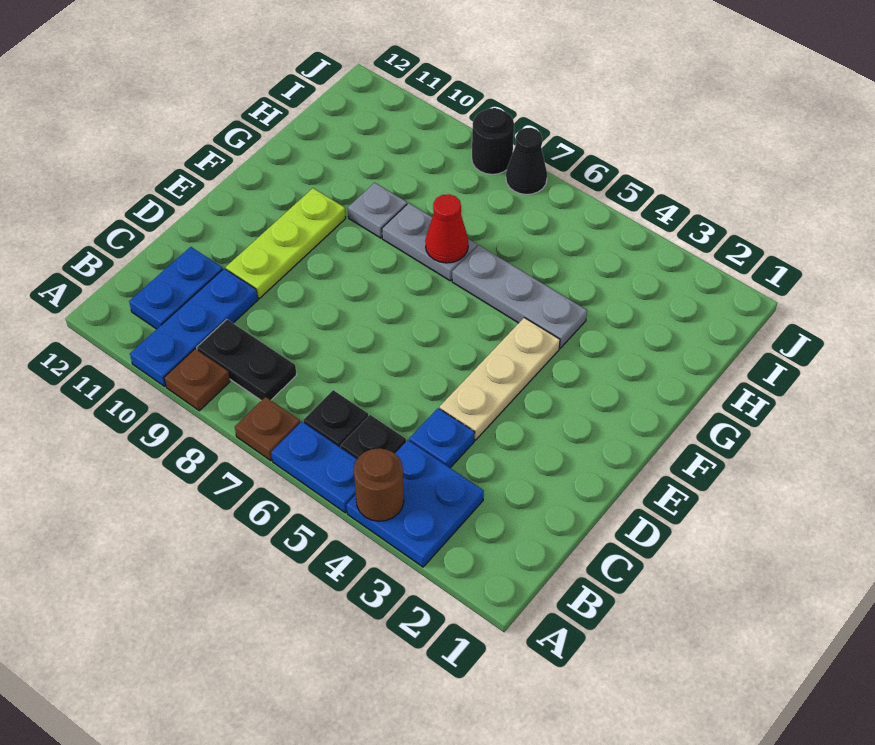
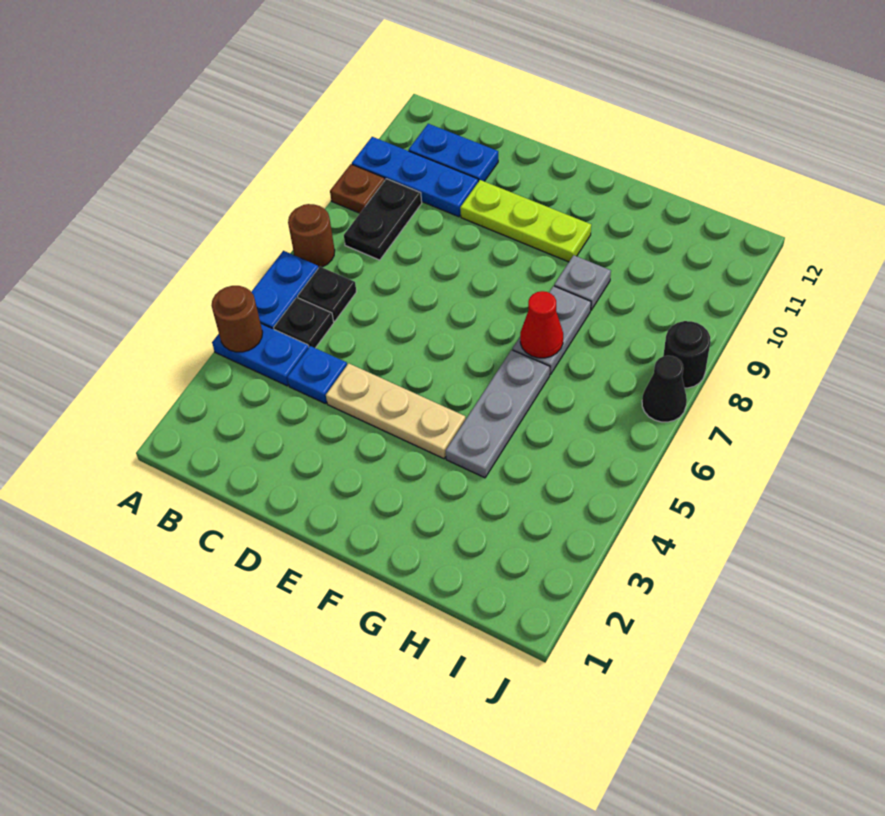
blue 2x2 plate [347,440,484,567] -> blue 1x2 plate [212,324,309,386]
brown 1x1 plate [235,397,300,461] -> brown 1x1 round brick [288,204,335,268]

